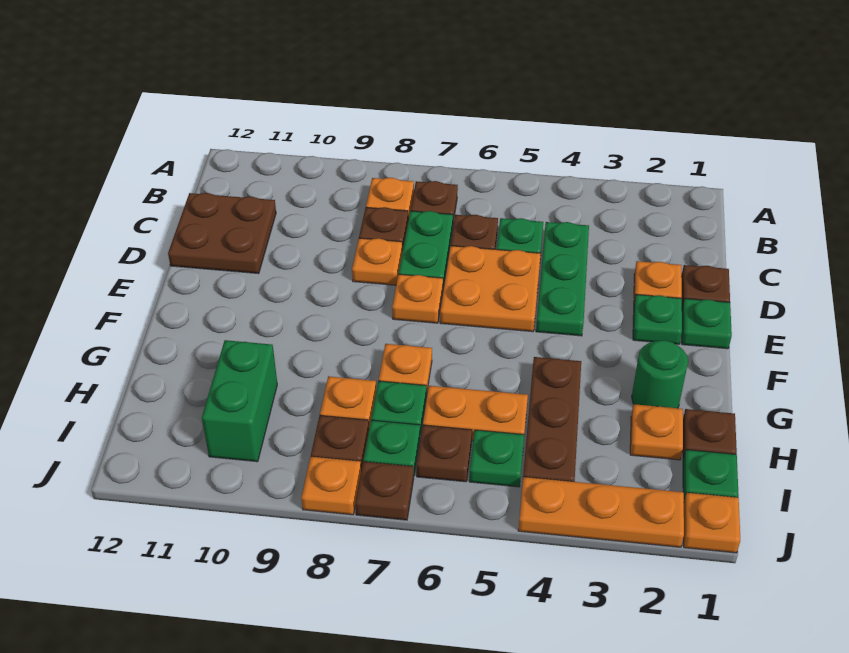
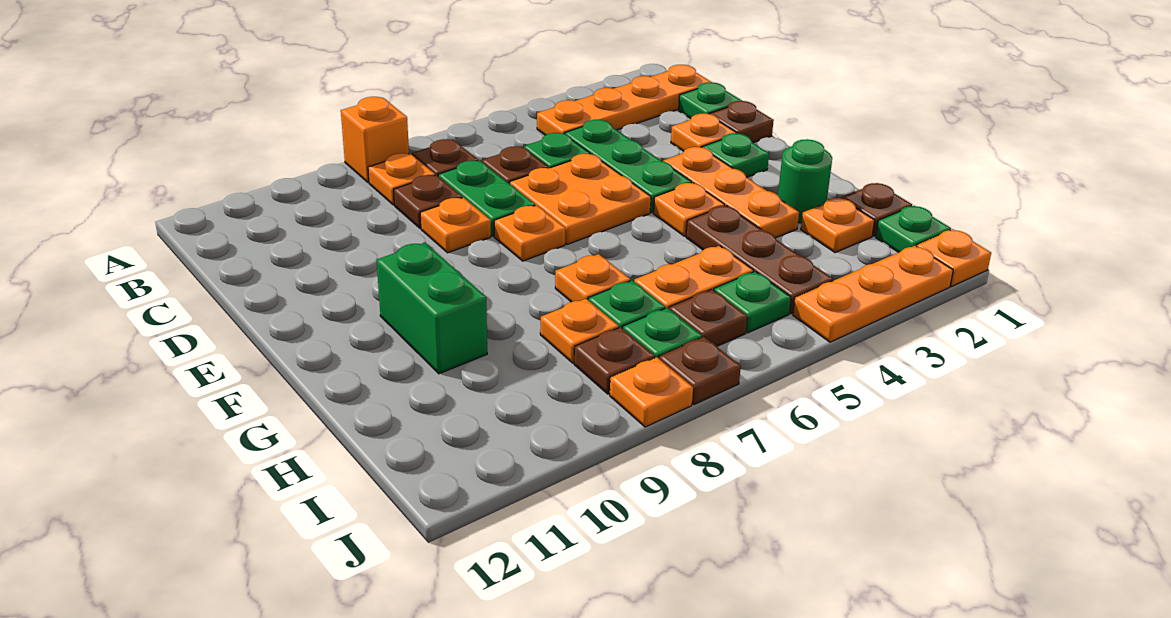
none -> orange 1x1 brick [341,97,409,183]
none -> orange 1x4 plate [537,65,711,135]
brown 2x2 plate [168,193,276,274] -> none
green 1x1 plate [682,299,732,349] -> green 1x1 plate moved to [679,82,742,119]
none -> orange 1x3 plate [663,147,799,238]
none -> orange 1x1 plate [654,183,725,236]
green 1x2 brick [202,340,277,462] -> green 1x2 brick moved to [377,243,487,374]

